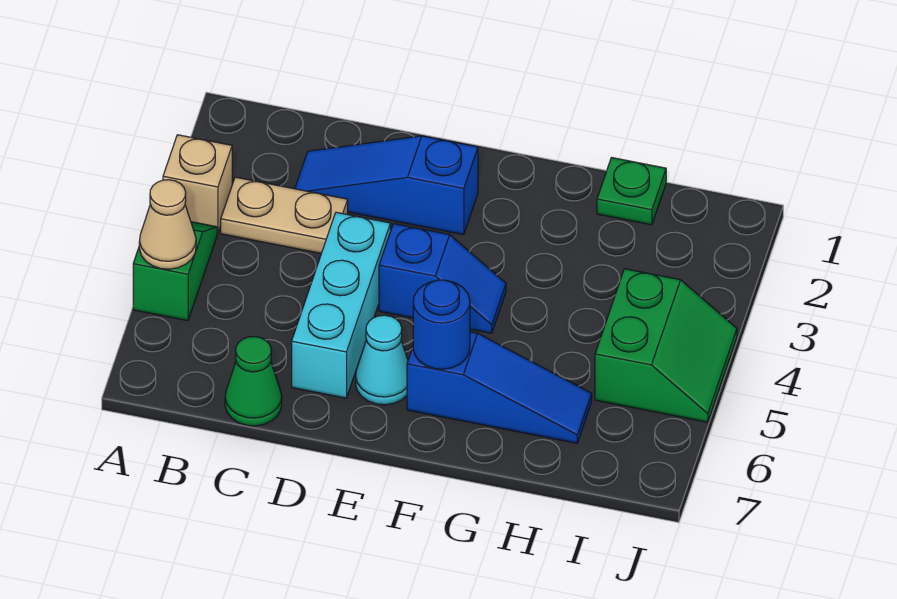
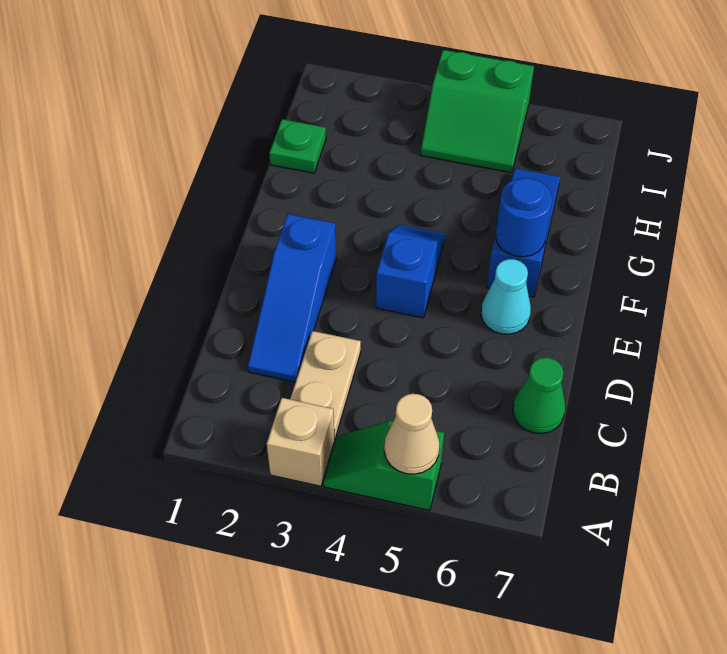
cyan 1x3 brick [292,212,391,398] -> none
green 2x2 slope [595,269,737,422] -> green 2x2 slope turned to [421,50,534,173]

